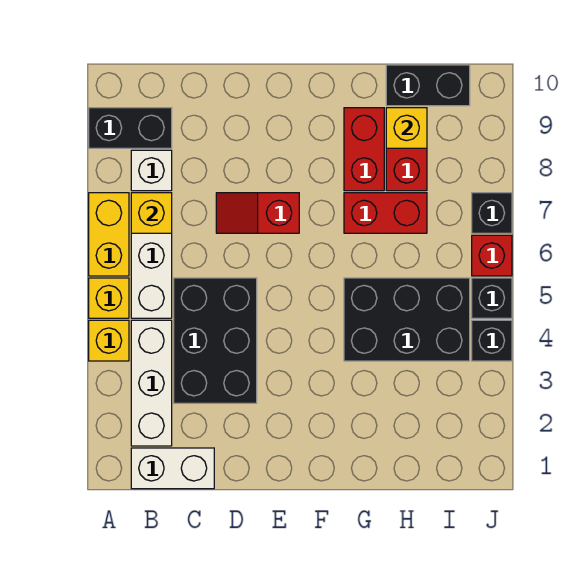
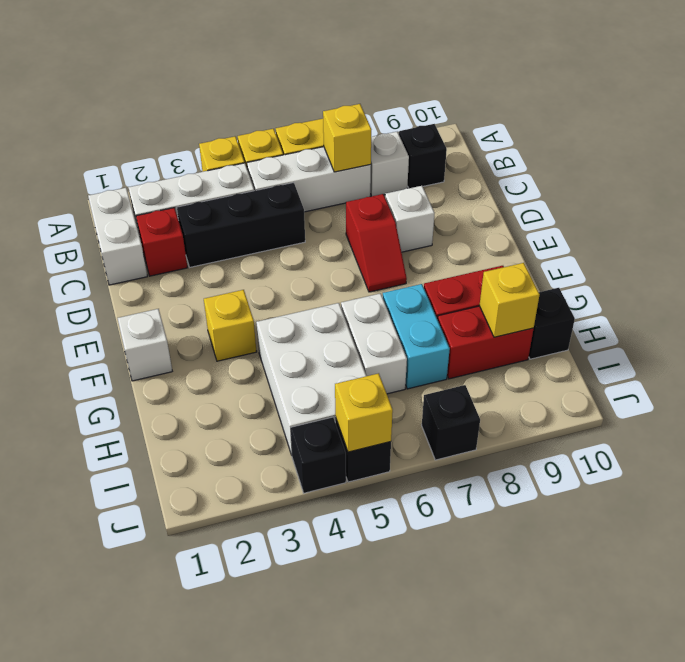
black 1x2 brick [89,108,172,148] -> black 1x1 brick [399,124,447,188]
black 2x3 brick [174,278,257,403] -> black 1x3 brick [177,182,305,267]
red 1x2 slope [216,193,299,233] -> red 1x2 slope turned to [346,194,407,292]
none -> white 1x1 brick [385,186,435,252]
none -> white 1x1 brick [118,309,172,381]
none -> yellow 1x1 brick [204,290,257,361]
black 2x3 brick [344,278,470,361] -> white 2x3 brick [256,303,366,455]
none -> white 1x2 brick [341,293,407,394]
red 1x2 brick [344,193,427,233] -> cyan 1x2 brick [383,284,450,389]
black 1x2 brick [386,65,470,106] -> black 1x1 brick [529,288,575,359]
none -> yellow 1x1 brick [335,373,393,452]
red 1x1 brick [472,235,512,276] -> red 1x1 brick moved to [136,208,187,276]

